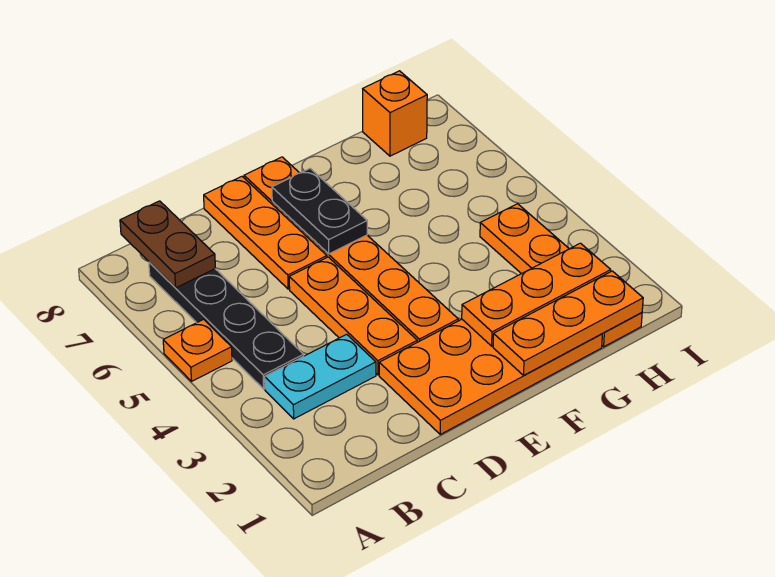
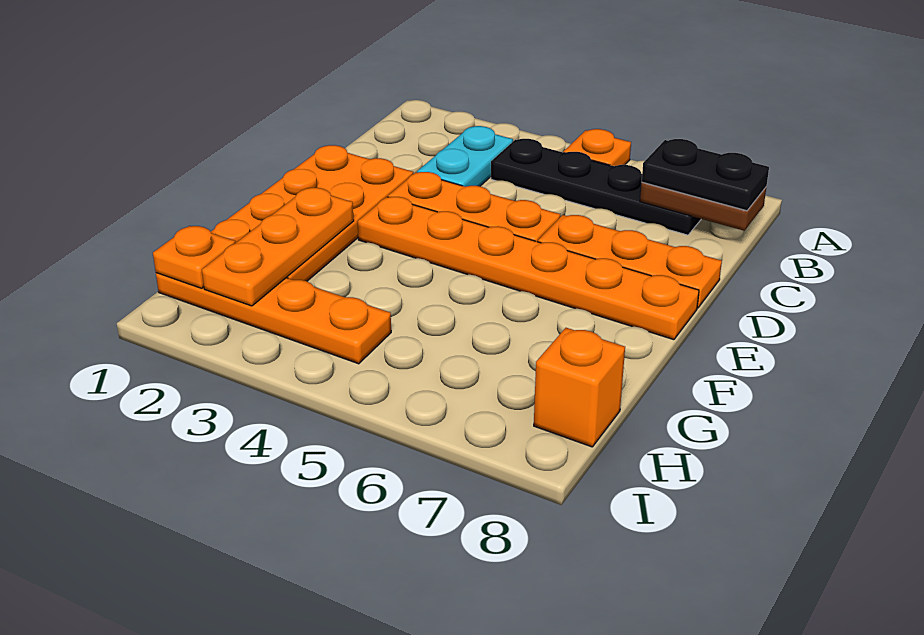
black 1x2 plate [272,168,367,254] -> black 1x2 plate moved to [642,139,769,211]
orange 1x3 plate [493,271,643,375] -> orange 1x1 plate [153,226,235,288]

